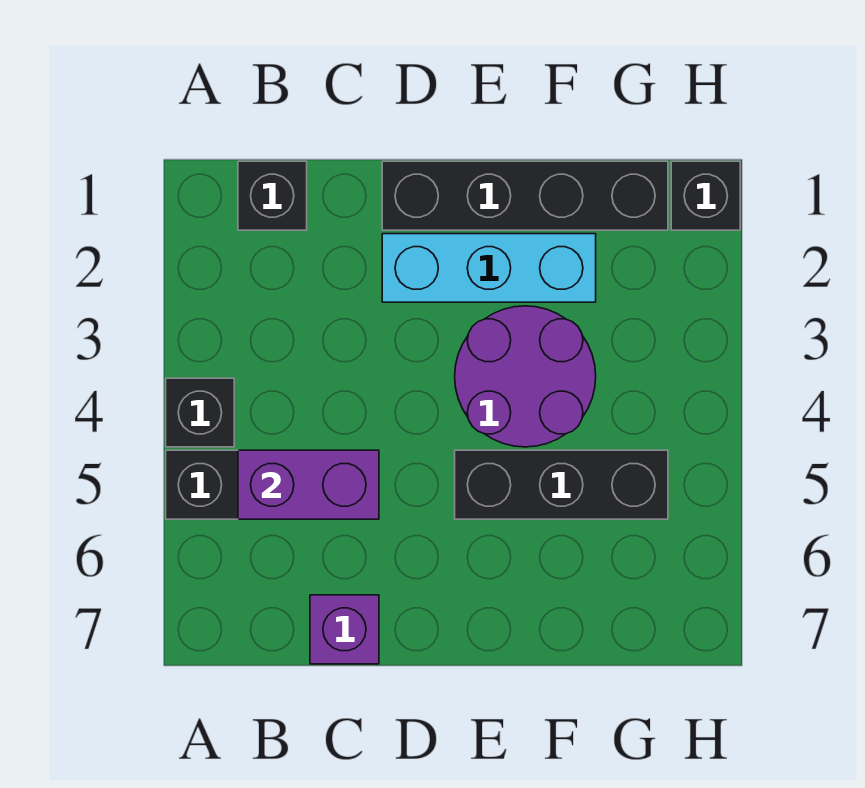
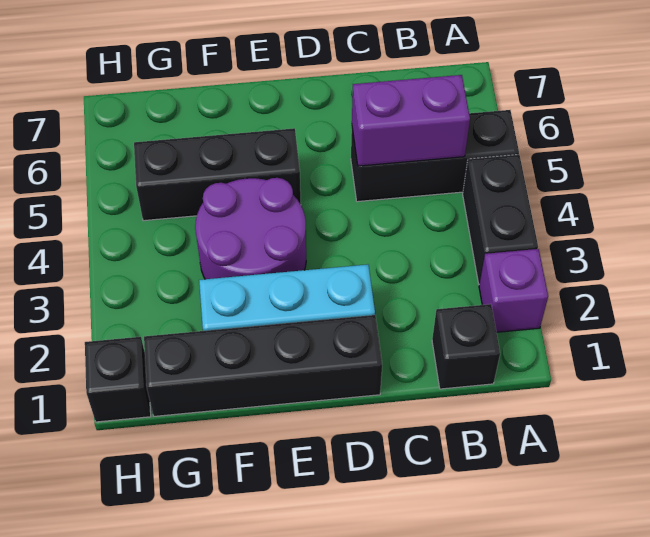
black 1x1 brick [166,378,234,447] -> black 1x2 brick [463,155,538,284]
purple 1x1 brick [310,595,379,664] -> purple 1x1 brick moved to [479,249,548,332]

